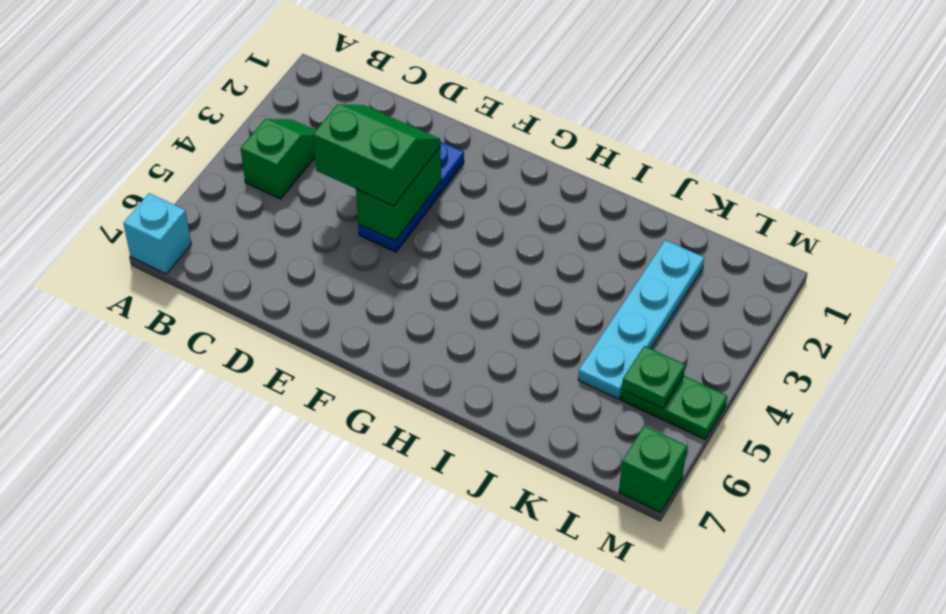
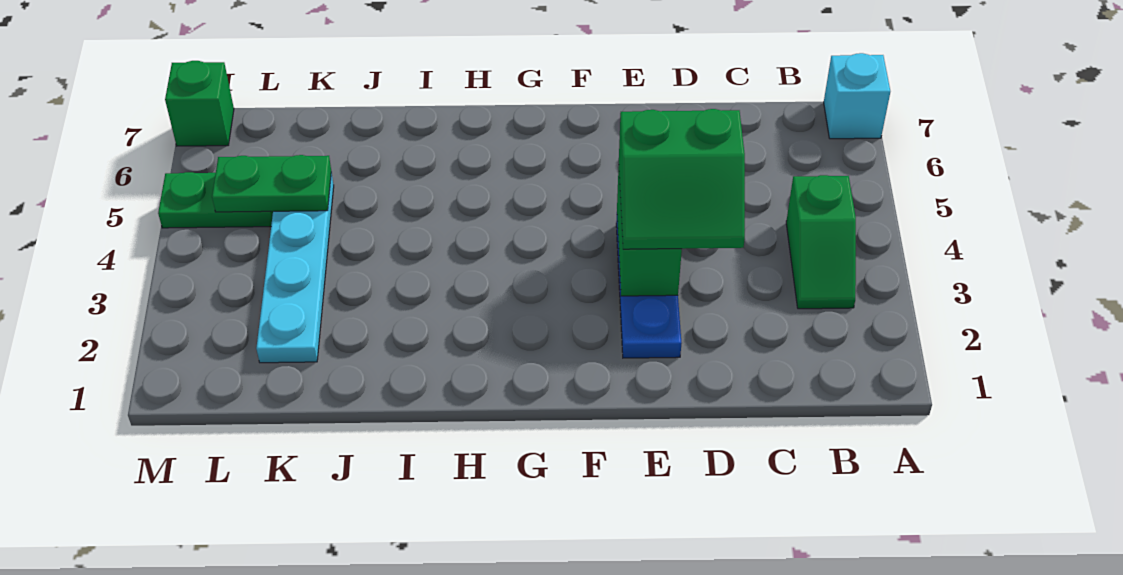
green 1x1 plate [622,346,685,408] -> green 1x2 plate [212,155,331,212]

